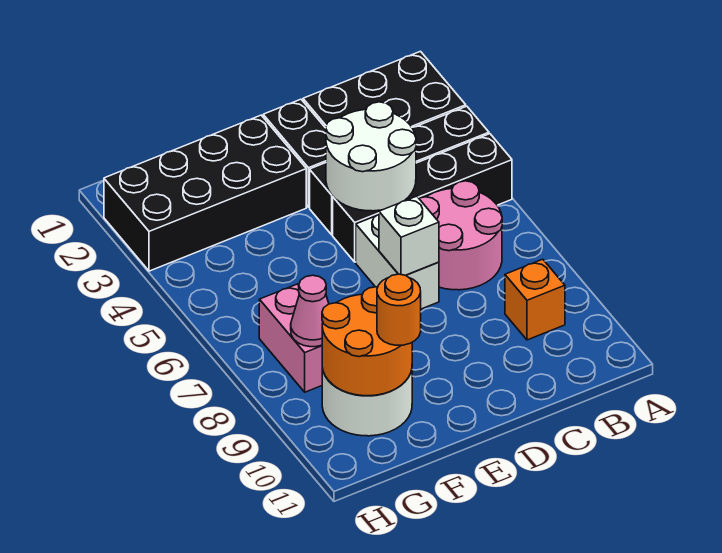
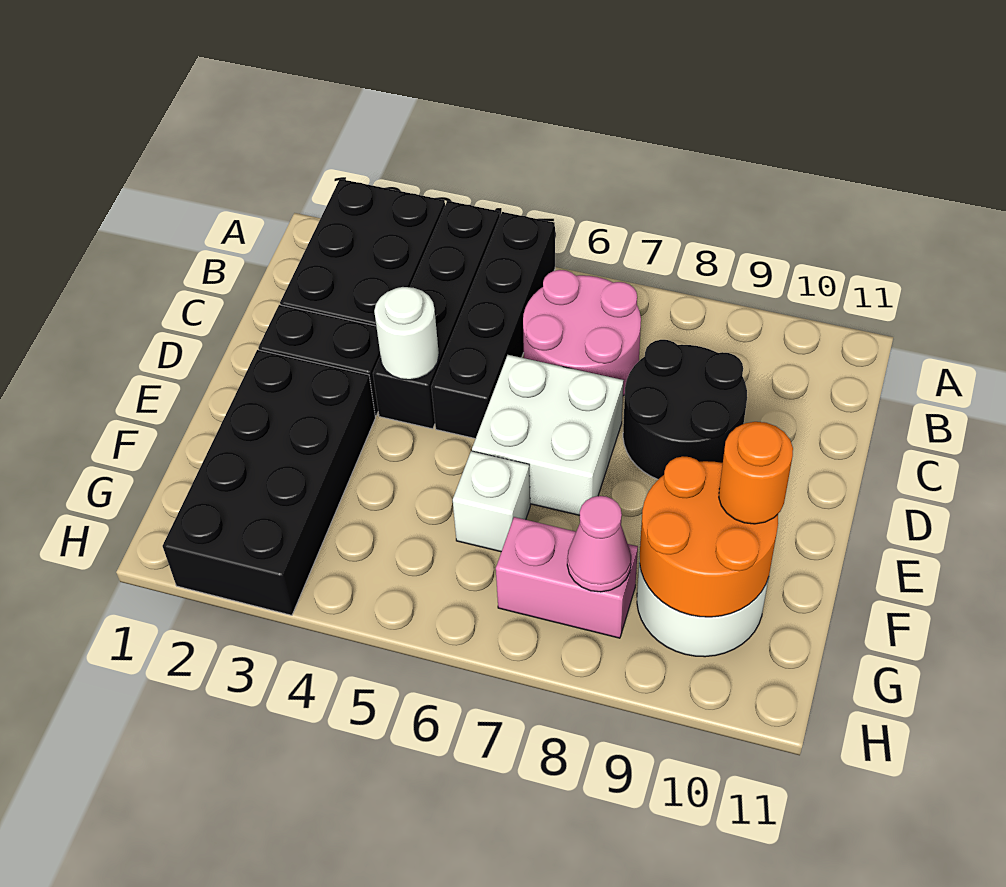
orange 1x1 brick [505,259,565,340] -> none
white 2x2 round brick [326,102,416,211] -> white 1x1 round brick [374,287,439,380]
none -> black 2x2 round brick [623,340,747,479]
white 1x2 brick [356,214,439,309] -> white 2x2 brick [472,355,624,515]
white 1x1 brick [379,196,439,275] -> white 1x1 brick moved to [453,451,530,552]

